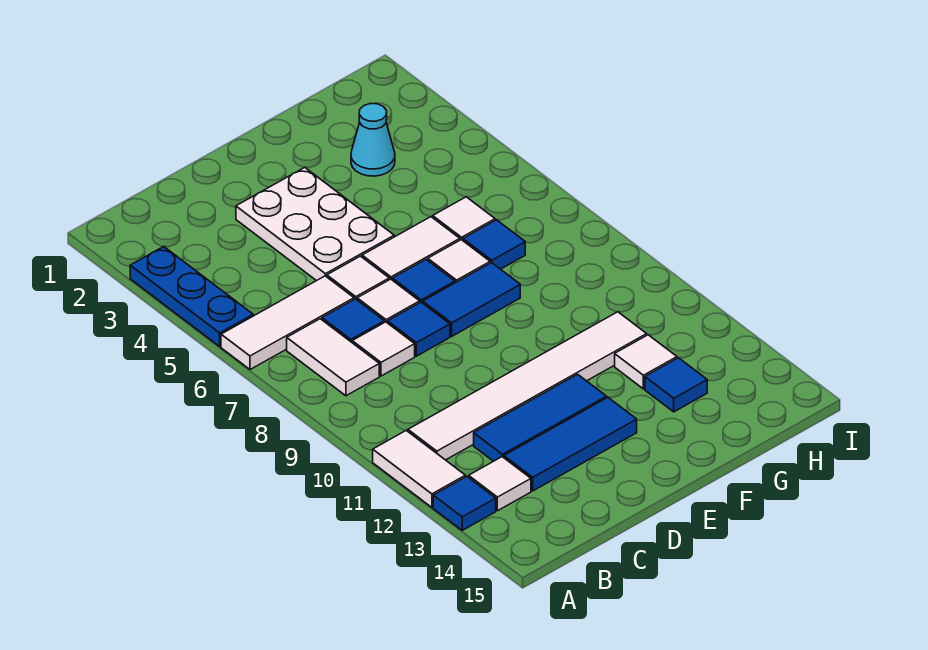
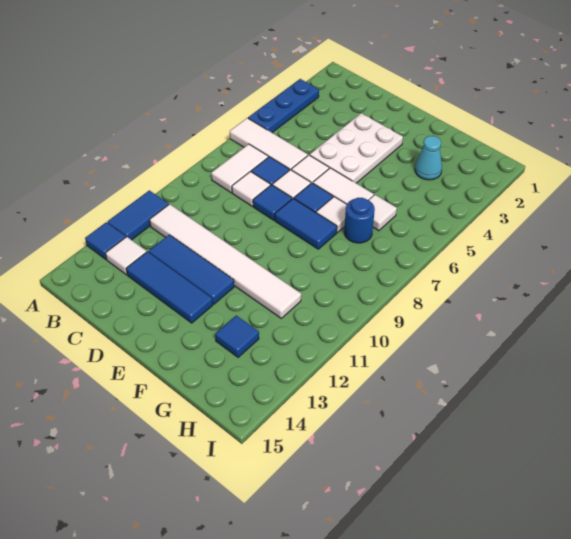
white 1x2 tile [373,430,465,507] -> blue 1x2 tile [108,190,169,240]
blue 1x1 tile [463,220,525,269] -> blue 1x1 round brick [344,198,375,243]
white 1x1 tile [615,335,677,389] -> none

